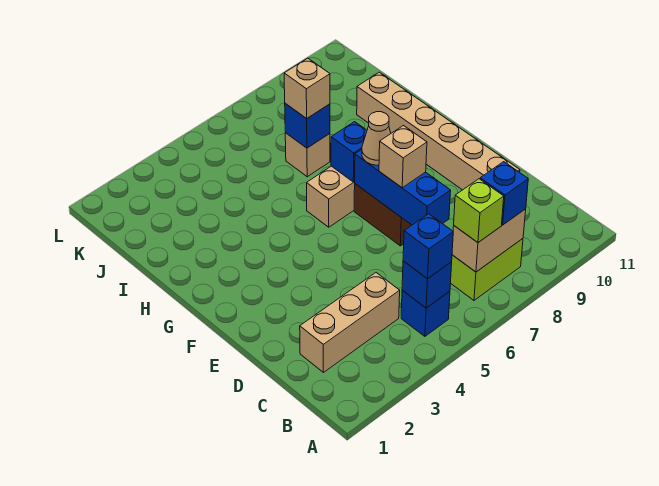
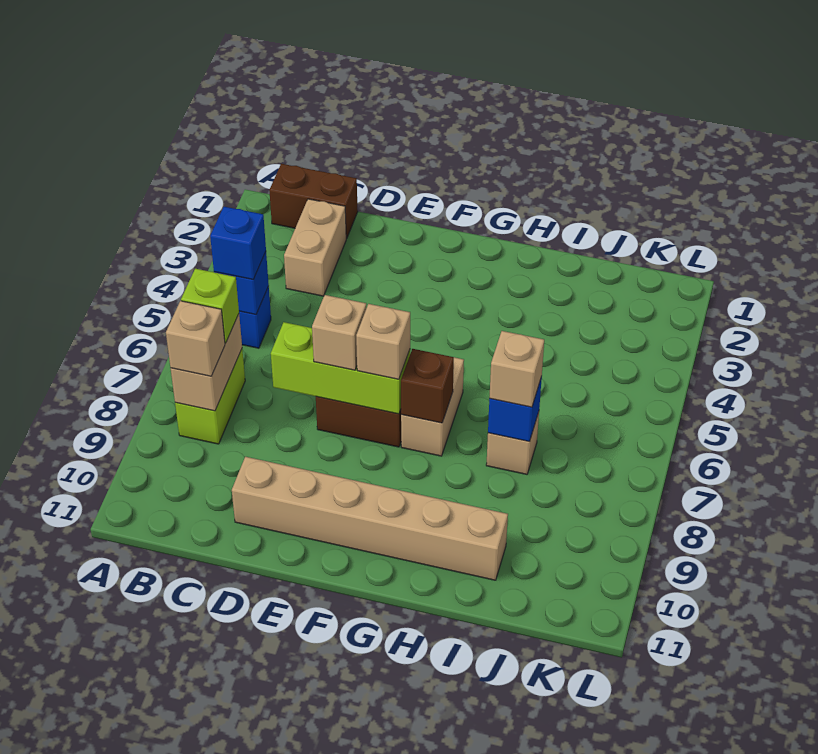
none -> brown 1x2 brick [269,164,358,239]
blue 1x1 brick [480,162,528,225] -> tan 1x1 brick [166,301,225,376]
tan 1x3 brick [300,273,400,372] -> tan 1x2 brick [284,199,346,296]
blue 1x3 brick [355,150,451,225] -> lime 1x3 brick [271,322,410,414]
tan 1x1 cone [362,112,391,165] -> tan 1x1 brick [356,304,410,379]
blue 1x1 brick [331,122,367,182] -> brown 1x1 brick [401,349,454,423]

